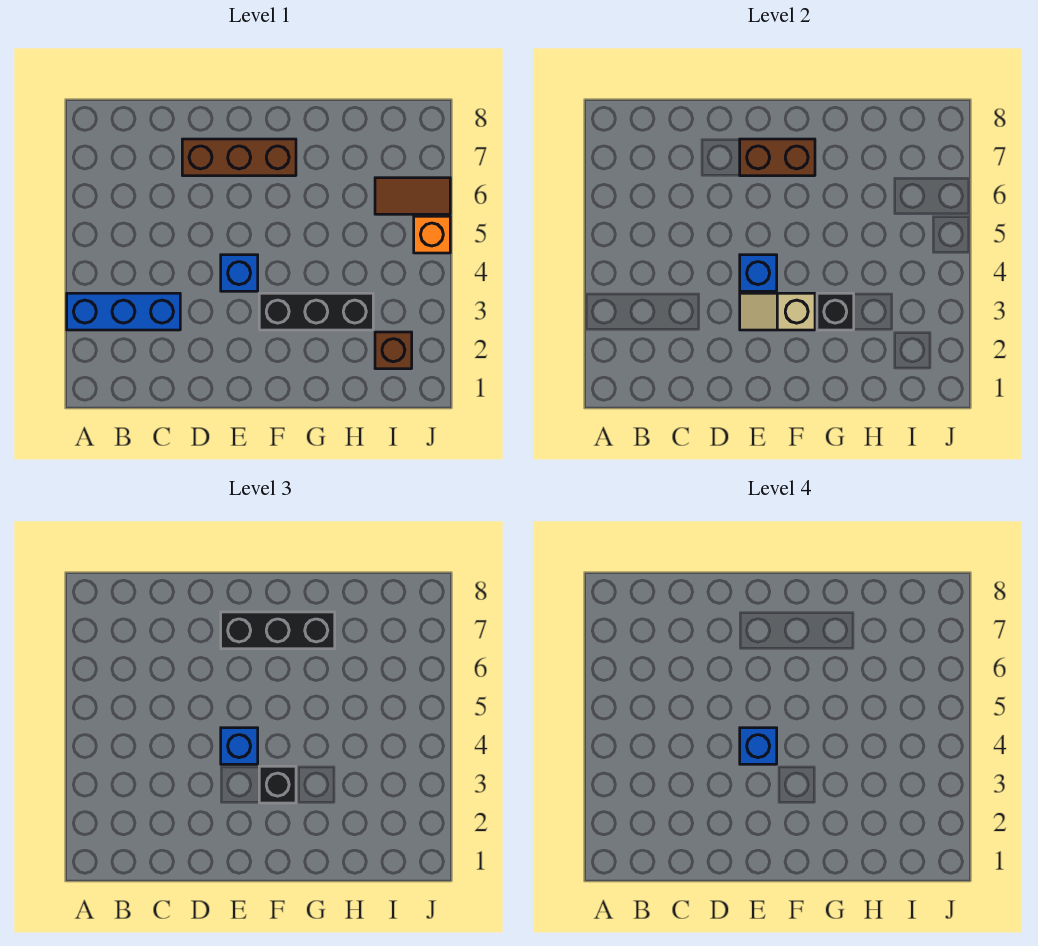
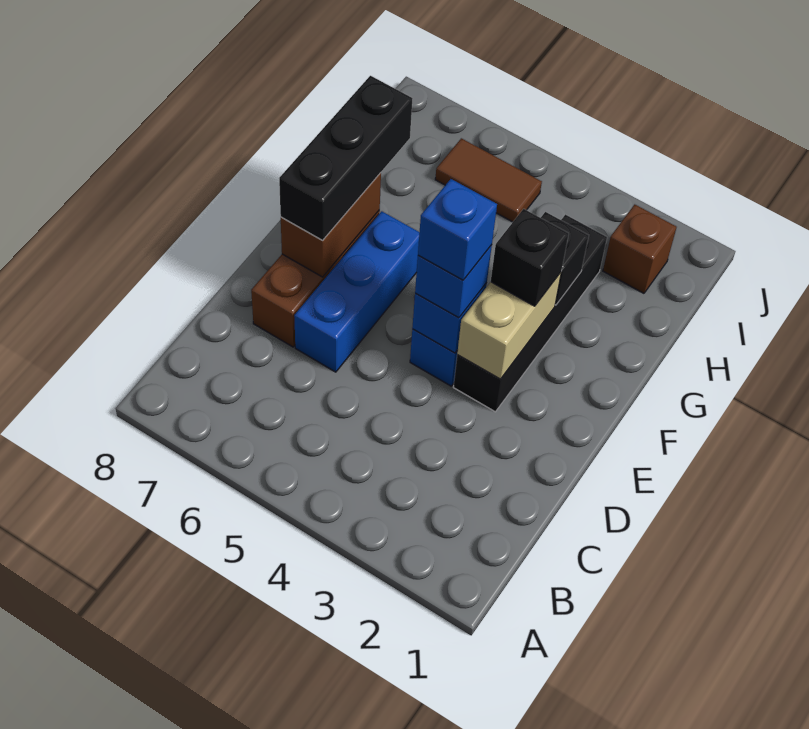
blue 1x3 brick [67,293,180,330] -> blue 1x3 brick moved to [294,211,420,372]
tan 1x2 slope [740,293,815,330] -> tan 1x2 brick [457,273,561,379]
black 1x3 brick [259,293,373,330] -> black 1x4 brick [453,214,607,412]
brown 1x2 tile [375,178,450,214] -> brown 1x2 tile turned to [435,138,542,222]
orange 1x1 brick [414,216,450,253] -> none

